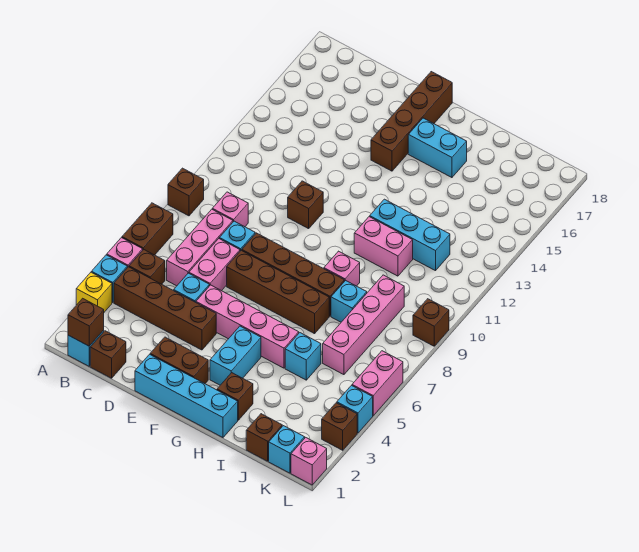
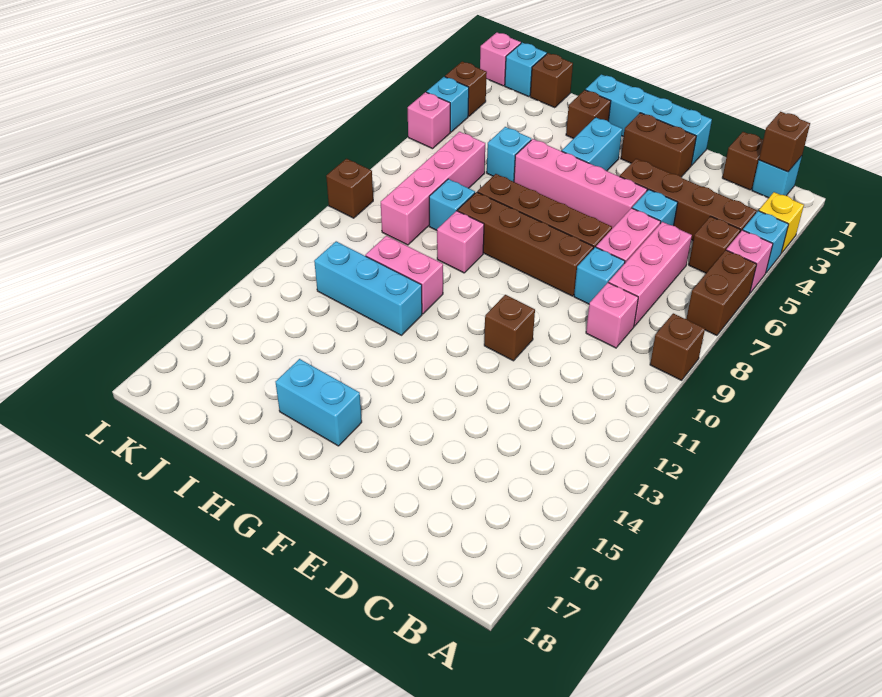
brown 1x4 brick [371,72,452,171] -> none
pink 1x2 brick [352,351,403,416] -> pink 1x1 brick [408,92,450,149]

